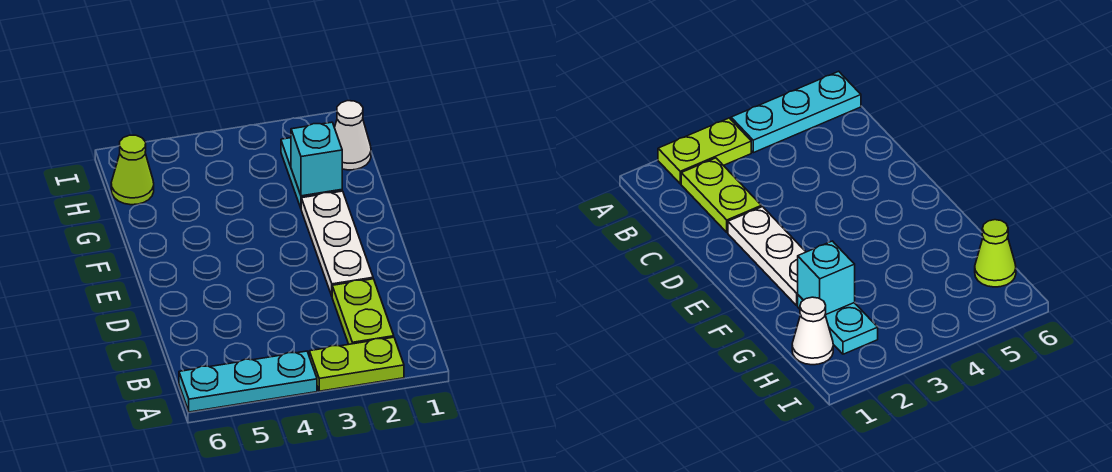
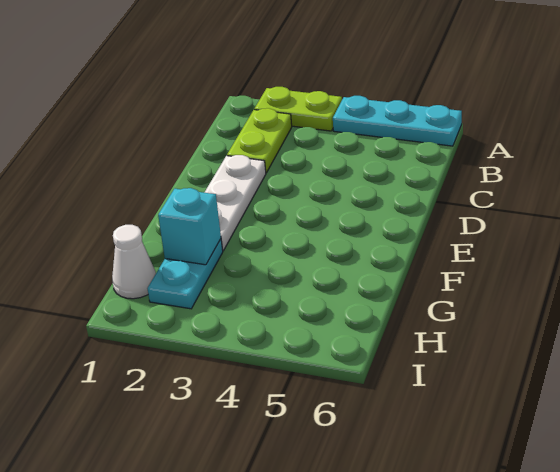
lime 1x1 cone [111,135,154,205] -> none

